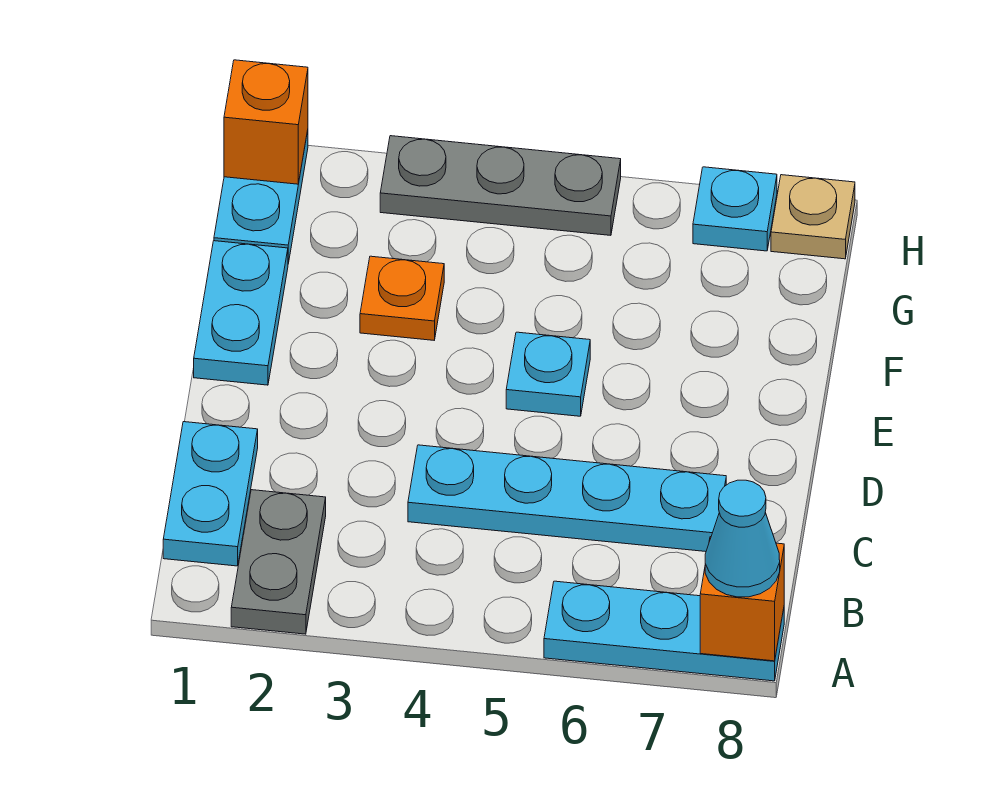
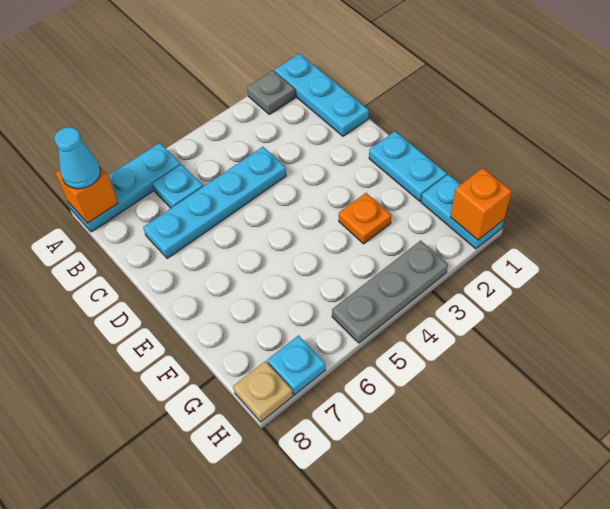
grey 1x2 plate [231,490,326,634] -> grey 1x1 plate [247,71,295,114]
cyan 1x2 plate [163,422,258,566] -> cyan 1x3 plate [274,54,369,136]
cyan 1x1 plate [506,332,590,416] -> cyan 1x1 plate moved to [153,164,203,208]

